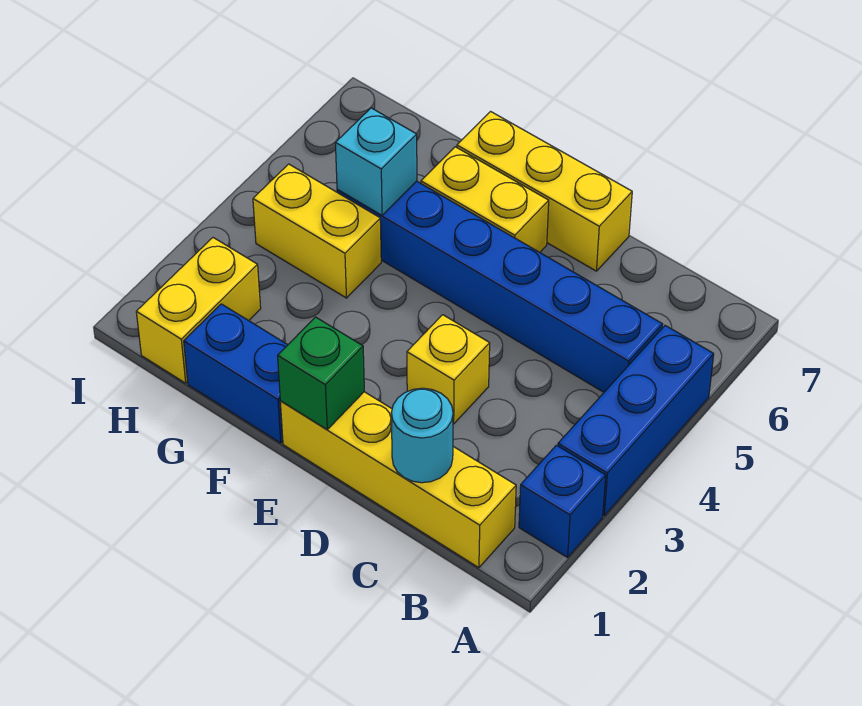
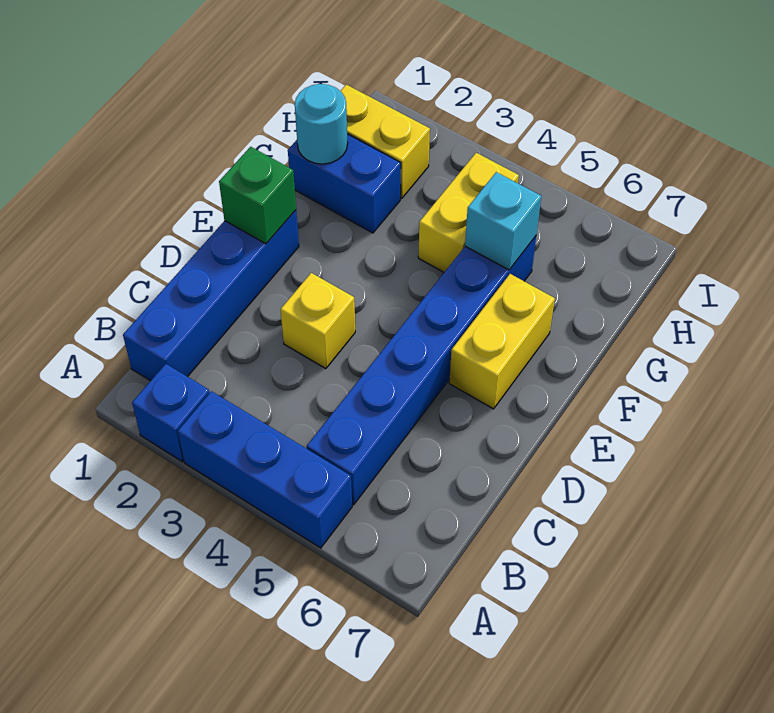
yellow 1x4 brick [280,392,516,568] -> blue 1x4 brick [123,210,299,381]
cyan 1x1 round brick [391,388,453,483] -> cyan 1x1 round brick moved to [295,84,348,164]
yellow 1x3 brick [457,112,632,271] -> none
blue 1x2 brick [184,304,287,443] -> blue 1x2 brick turned to [288,134,401,233]

